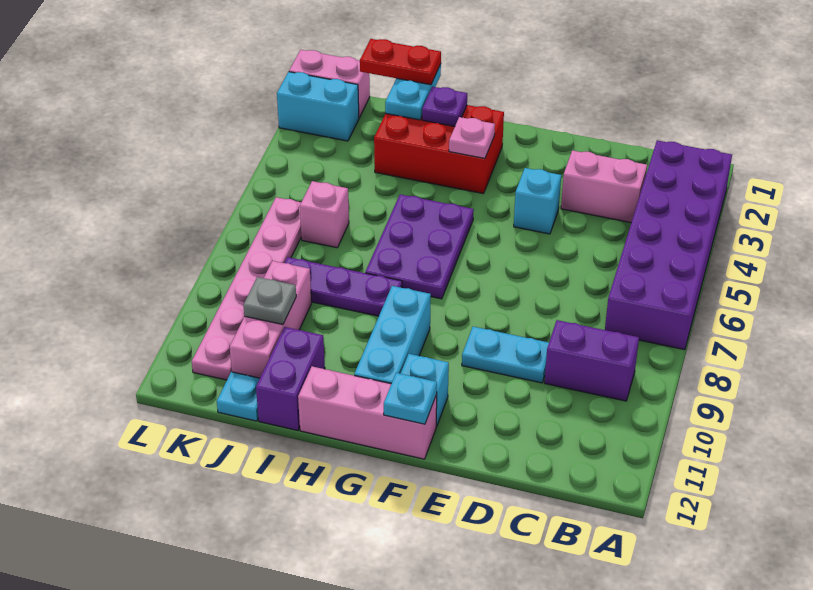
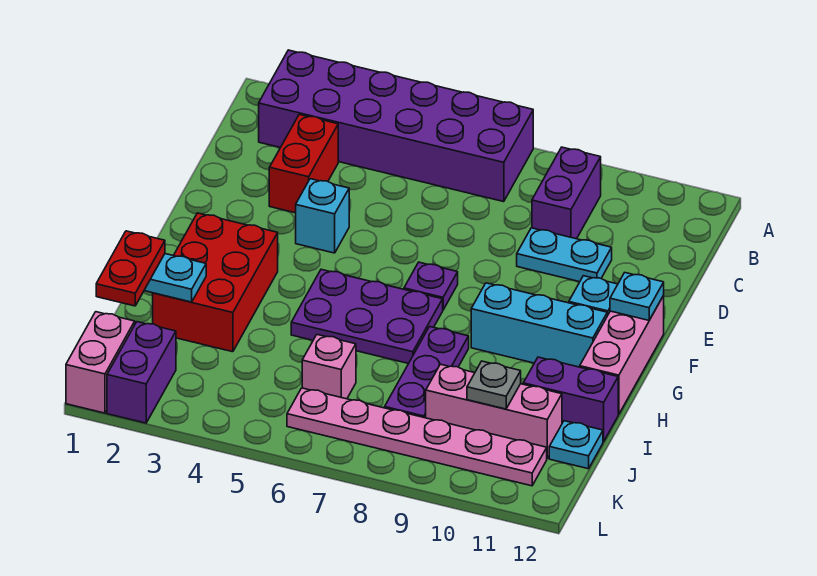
pink 1x2 brick [561,150,647,223] -> red 1x2 brick [269,114,338,213]
cyan 1x2 plate [462,327,549,383] -> cyan 1x2 plate turned to [517,228,612,282]
pink 1x1 plate [449,117,495,159] -> none
purple 1x1 plate [422,87,467,126] -> purple 1x1 plate moved to [404,262,458,310]
cyan 1x2 brick [277,72,359,141] -> purple 1x2 brick [107,322,176,423]

